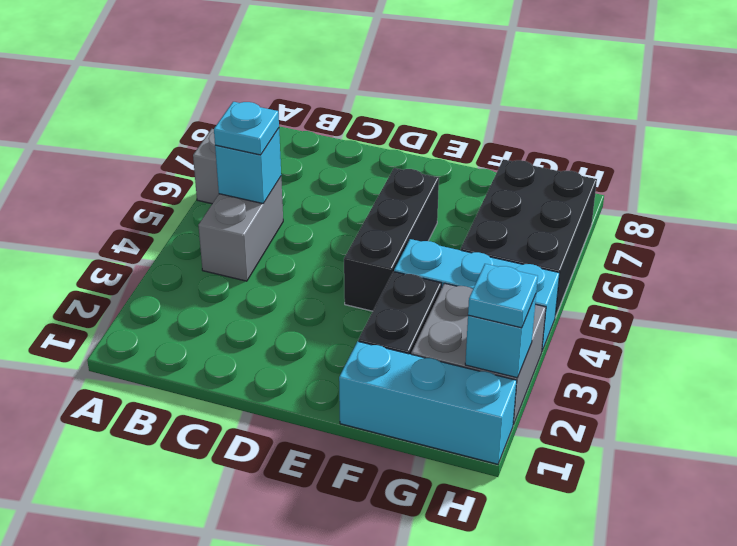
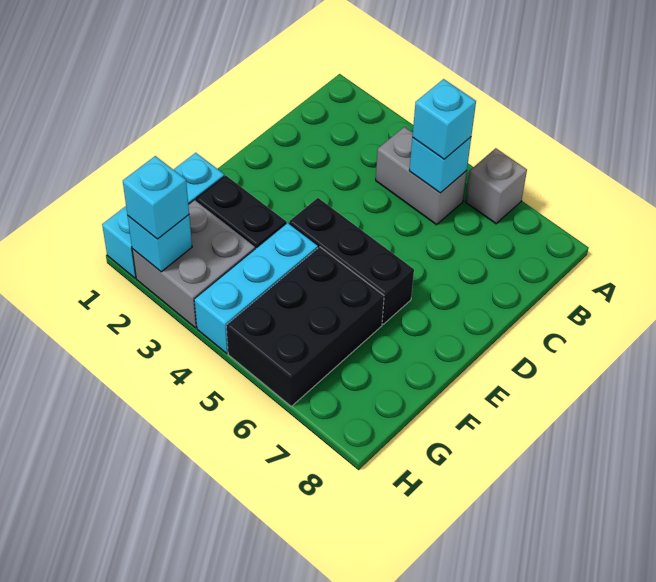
cyan 1x1 plate [214,102,279,155] -> cyan 1x1 brick [412,79,476,159]
black 2x3 brick [461,159,597,317] -> black 2x3 brick turned to [226,247,384,406]
cyan 1x1 plate [468,264,538,328] -> cyan 1x1 brick [123,156,189,239]

